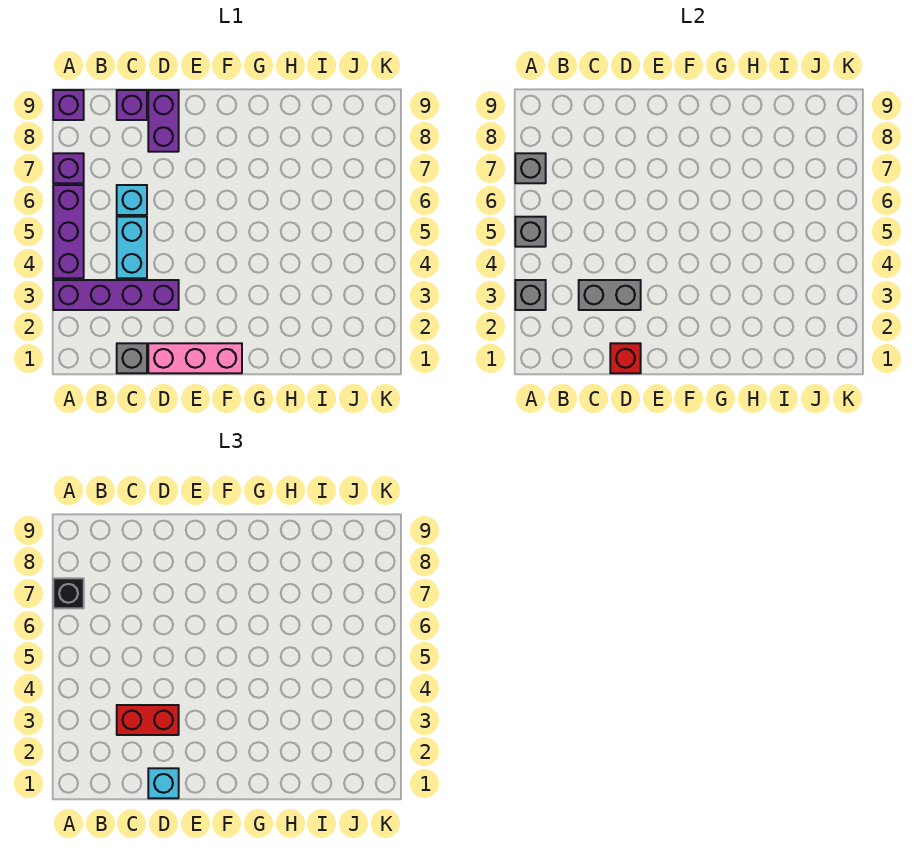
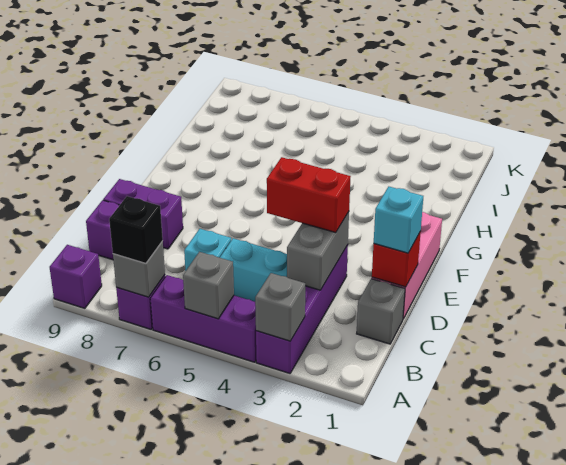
red 1x2 brick [117,705,179,735] -> red 1x2 brick turned to [267,157,351,233]

